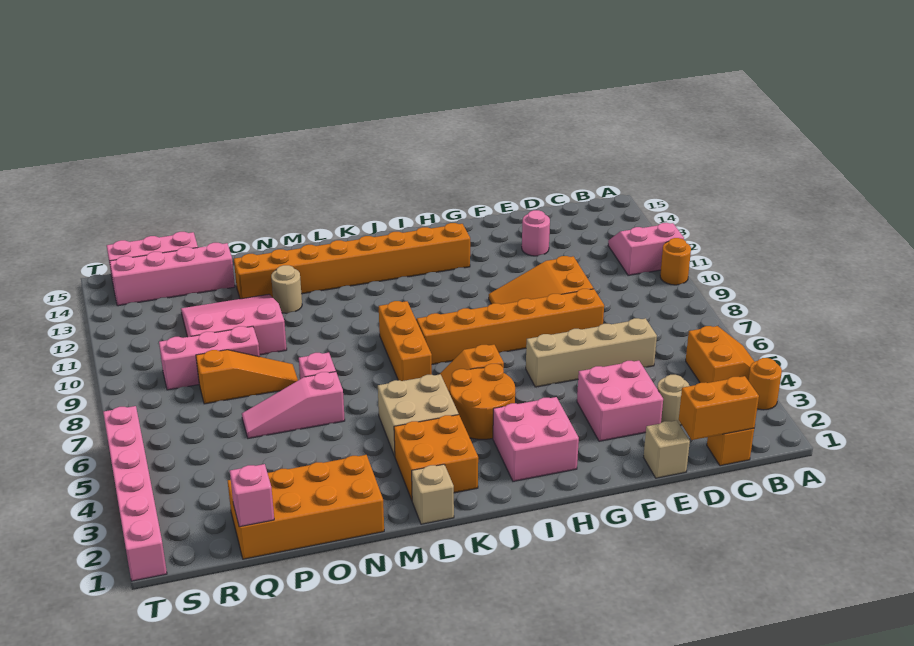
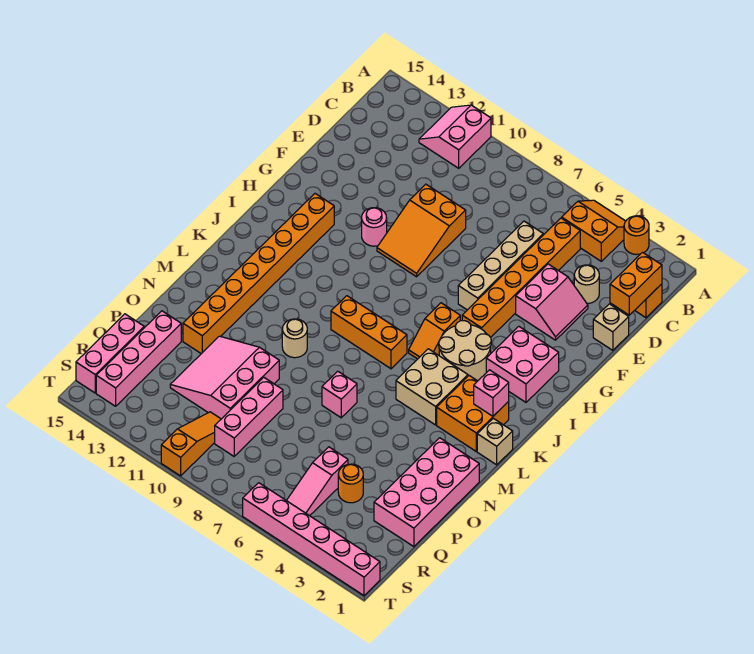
orange 1x1 round brick [660,238,691,285] -> orange 1x1 round brick moved to [338,464,363,503]
pink 2x2 brick [577,361,663,441] -> pink 2x2 slope [516,264,588,340]
orange 1x6 brick [417,289,604,364] -> orange 1x6 brick moved to [462,218,580,337]
pink 1x1 round brick [522,210,550,256] -> pink 1x1 round brick moved to [362,208,387,246]
orange 2x2 round brick [450,364,515,439] -> tan 2x2 round brick [439,321,491,381]
orange 2x4 brick [228,455,384,559] -> pink 2x4 brick [374,438,479,547]
pink 1x3 slope [242,372,345,438] -> pink 1x3 slope moved to [286,447,348,516]
tan 1x1 round brick [271,265,302,313] -> tan 1x1 round brick moved to [282,319,307,358]
orange 1x3 slope [196,350,298,404] -> orange 1x3 slope moved to [161,412,221,476]
pink 1x1 brick [230,464,274,527] -> pink 1x1 brick moved to [474,370,509,416]

